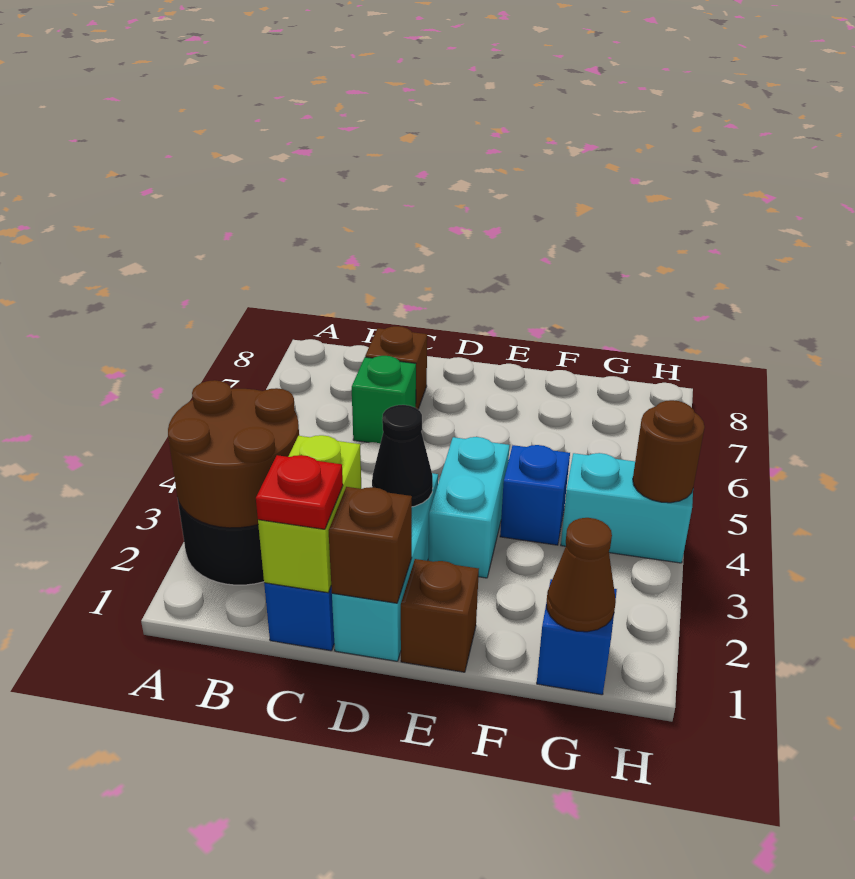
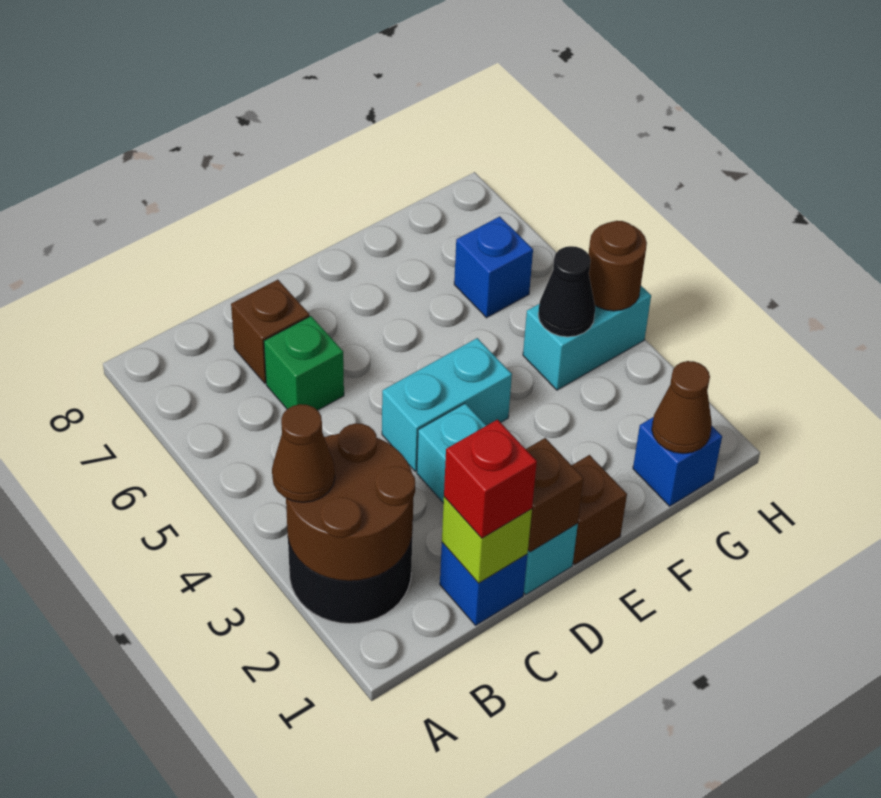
none -> brown 1x1 cone [272,404,335,502]
lime 1x2 brick [258,435,361,593] -> lime 1x1 brick [442,497,532,583]
red 1x1 plate [256,455,343,529] -> red 1x1 brick [444,420,537,538]
black 1x1 cone [372,405,433,507] -> black 1x1 cone moved to [538,246,595,337]
cyan 1x2 brick [428,437,509,578] -> cyan 1x2 brick turned to [382,338,512,471]
blue 1x1 brick [500,445,570,545] -> blue 1x1 brick moved to [454,216,533,318]

